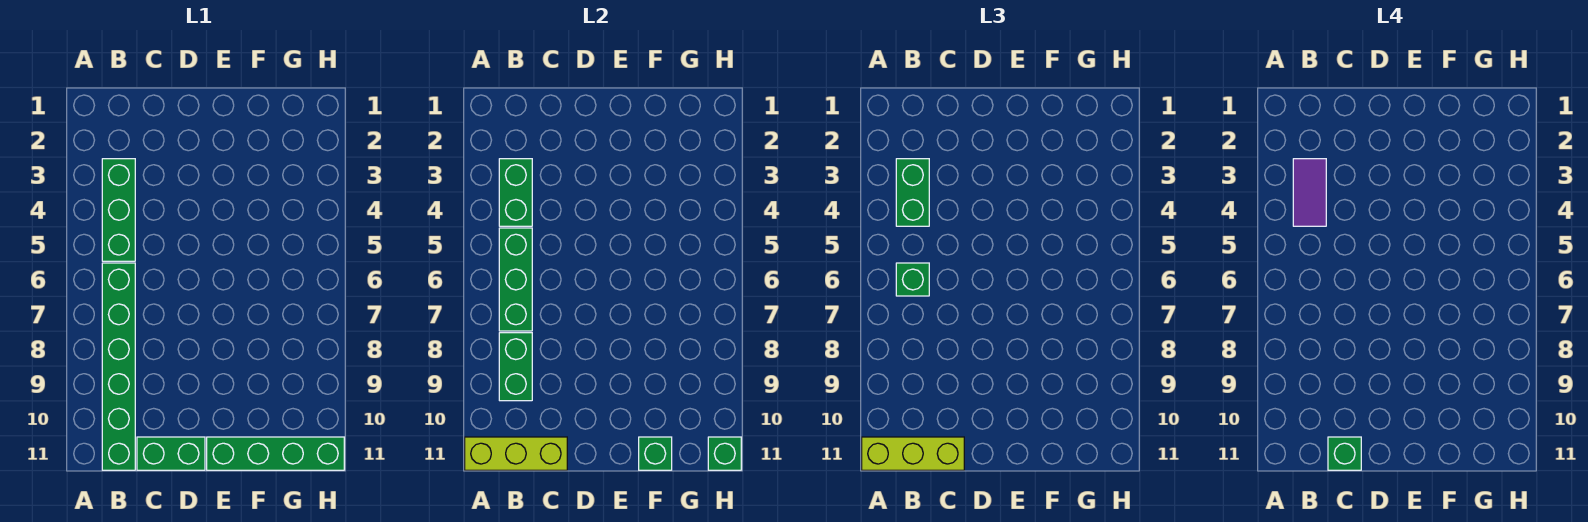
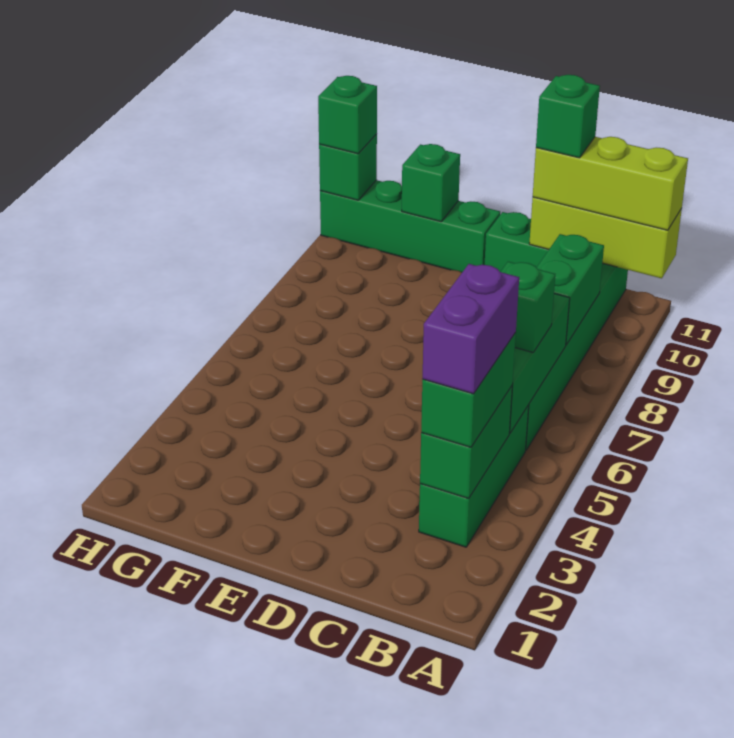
purple 1x2 tile [1293,159,1326,226] -> purple 1x2 brick [422,264,519,394]
none -> green 1x1 brick [318,76,377,154]

